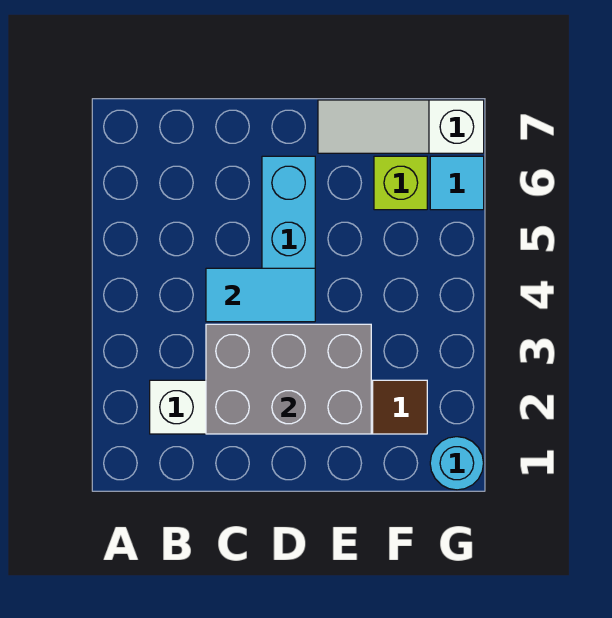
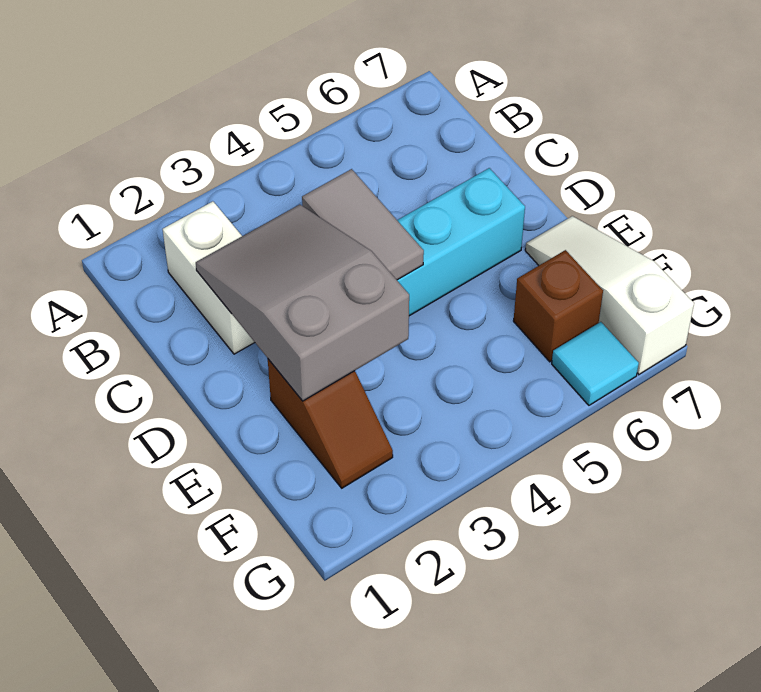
grey 2x3 brick [206,324,371,434] -> grey 2x3 slope [196,204,409,401]
cyan 1x2 tile [206,268,315,322] -> grey 1x2 tile [302,169,424,280]
lime 1x1 brick [374,156,427,210] -> brown 1x1 brick [514,250,603,362]
cyan 1x1 round brick [430,437,484,490] -> none

